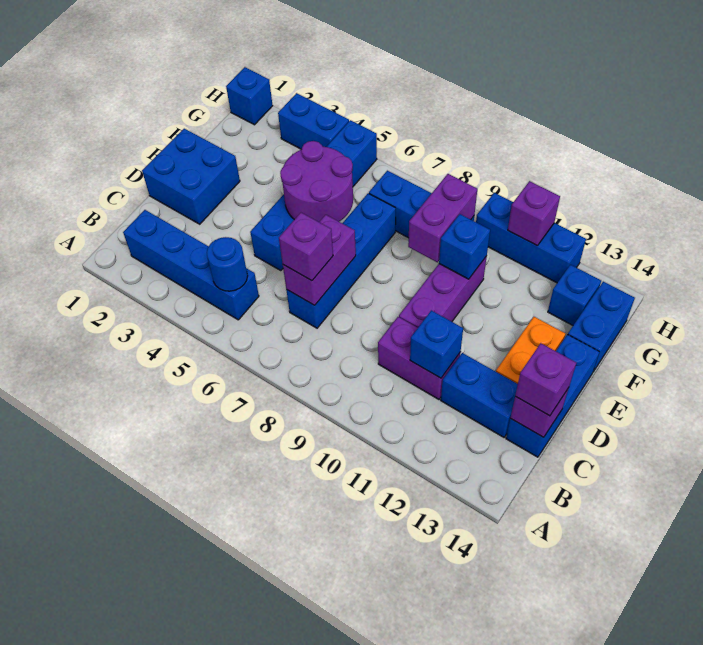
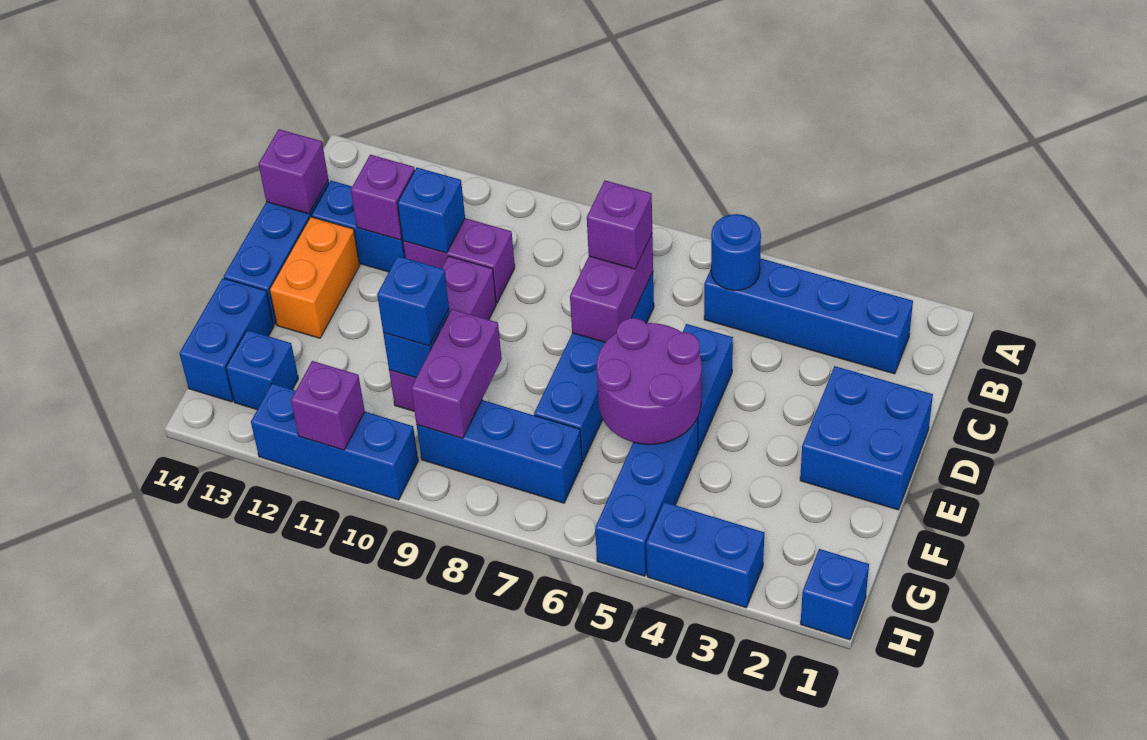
purple 1x1 brick [515,343,576,416] -> purple 1x1 brick moved to [351,155,415,240]
none -> blue 1x1 brick [377,256,449,346]

